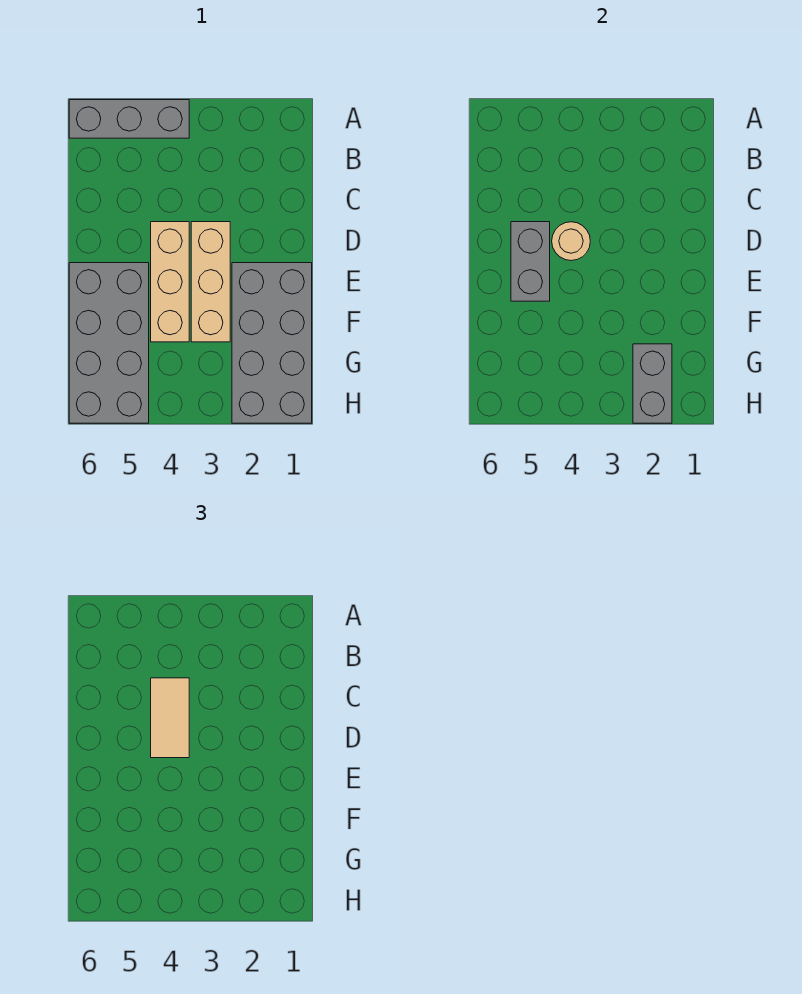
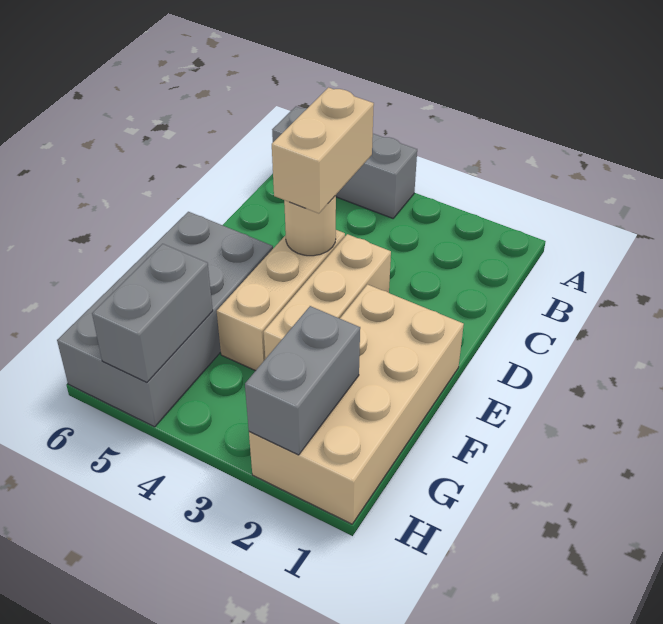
tan 1x2 tile [151,678,189,758] -> tan 1x2 brick [272,88,374,213]
grey 1x2 brick [511,222,550,301] -> grey 1x2 brick moved to [92,244,213,382]
grey 2x4 brick [232,263,312,423] -> tan 2x4 brick [249,285,464,524]

